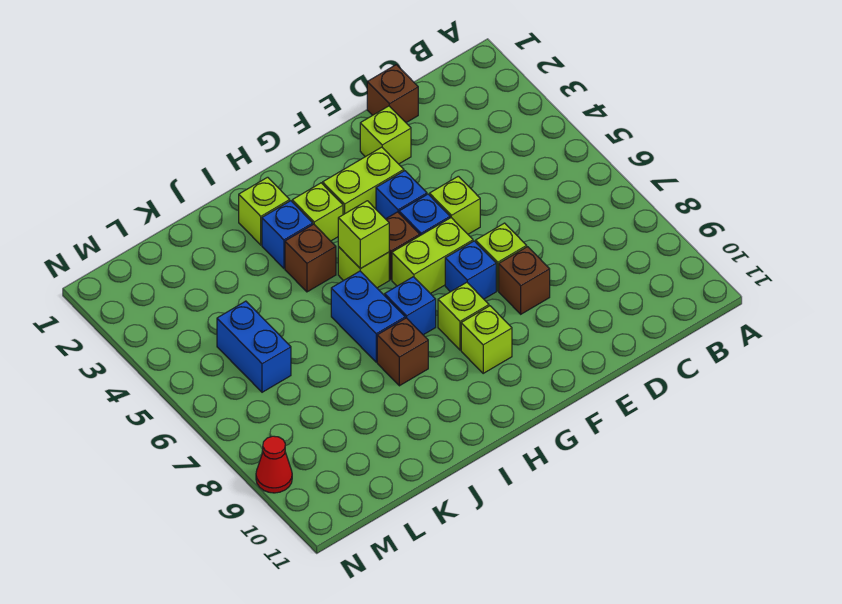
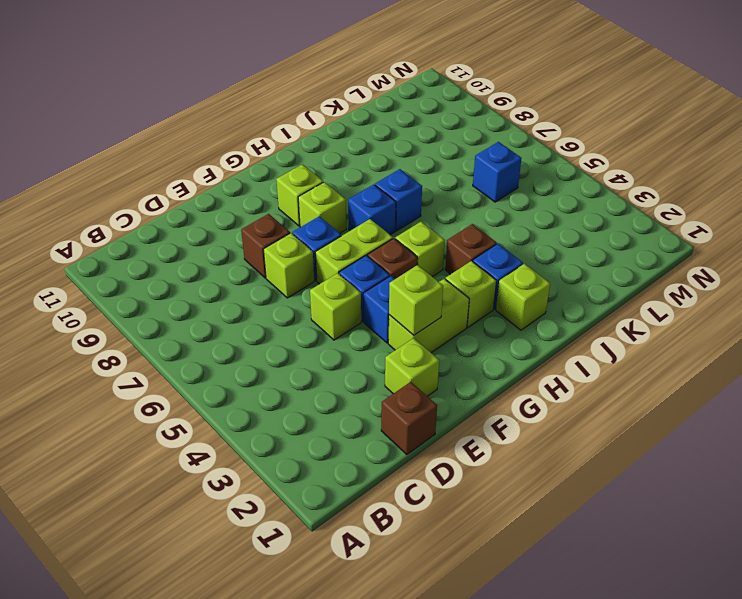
lime 1x1 brick [338,201,389,269] -> lime 1x1 brick moved to [389,265,443,335]
blue 1x2 brick [331,271,405,362] -> blue 1x1 brick [375,169,422,231]
brown 1x1 brick [377,318,428,386] -> none
blue 1x2 brick [217,301,291,392] -> blue 1x1 brick [473,142,521,202]
red 1x1 cone [256,436,292,493] -> none

